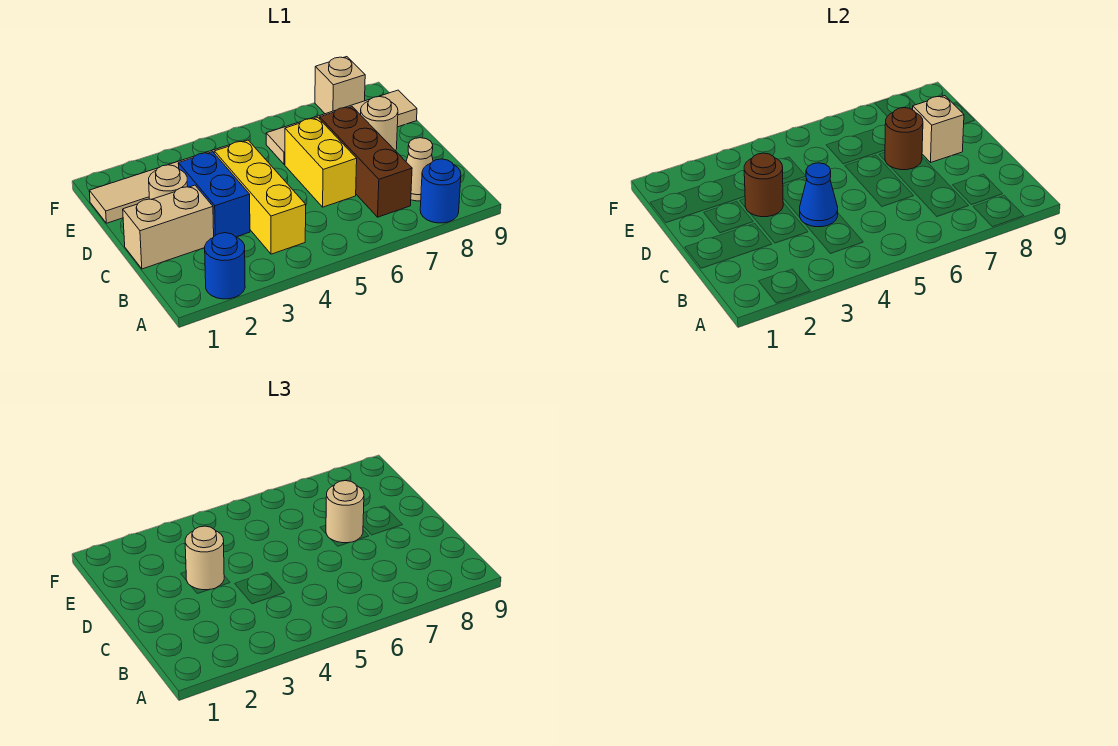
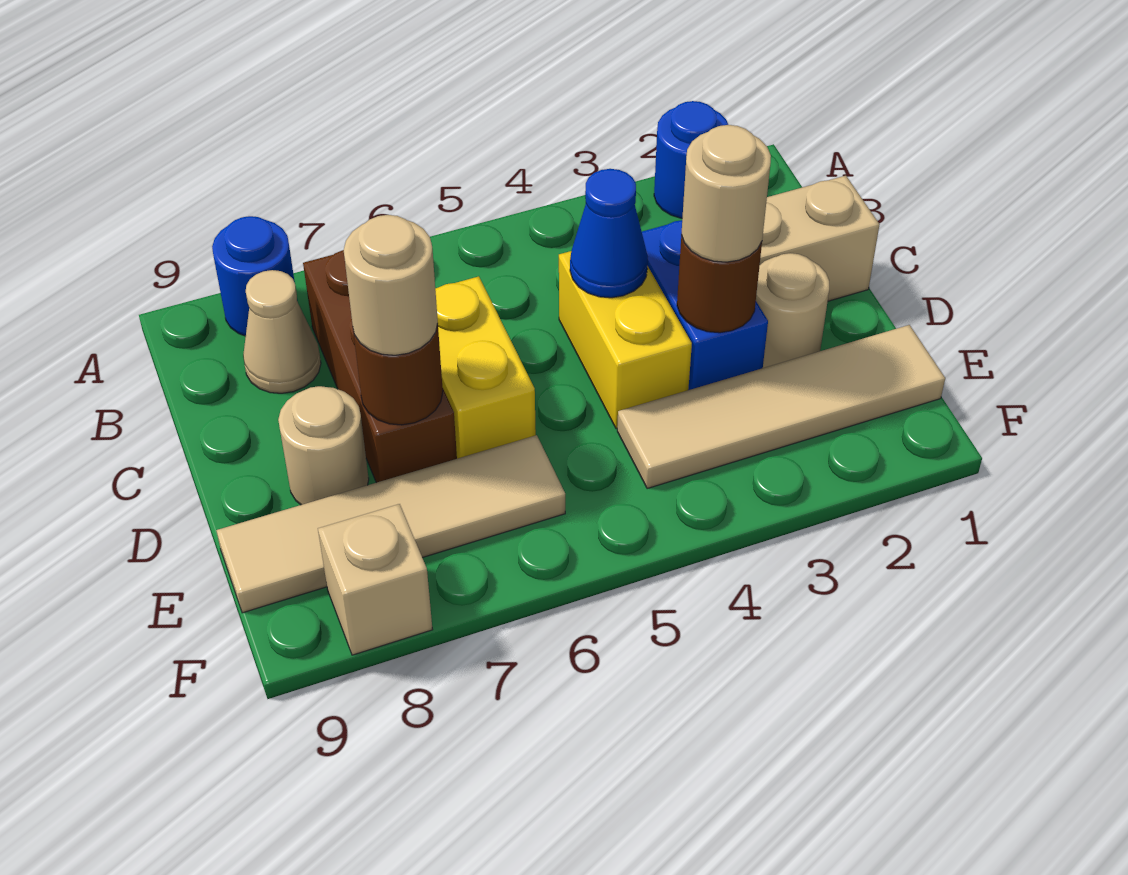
yellow 1x3 brick [214,140,306,254] -> yellow 1x2 brick [559,251,692,429]
tan 1x1 brick [913,96,964,162] -> none

